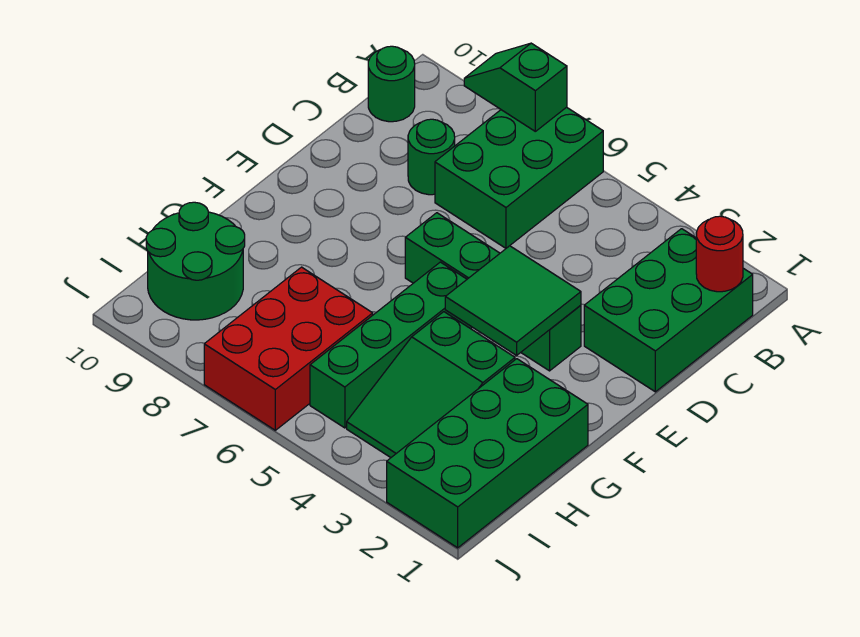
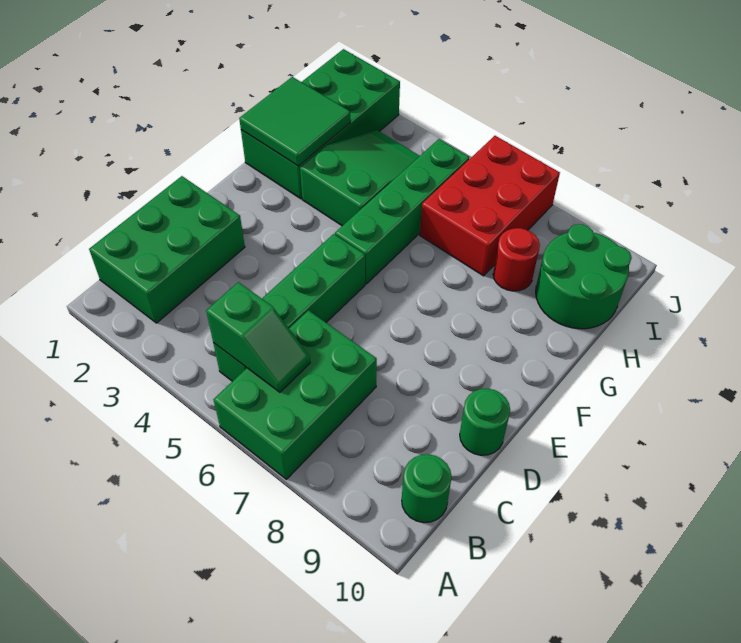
green 1x2 slope [464,43,567,131] -> green 1x2 slope moved to [206,282,310,392]
red 1x1 round brick [696,216,743,292] -> red 1x1 round brick moved to [493,228,540,291]
green 1x1 round brick [408,119,455,195] -> green 1x1 round brick moved to [460,389,510,455]
green 1x4 brick [405,213,581,371] -> green 1x4 brick turned to [213,234,365,381]
green 2x2 tile [445,246,581,355] -> green 2x2 tile moved to [239,77,350,166]

